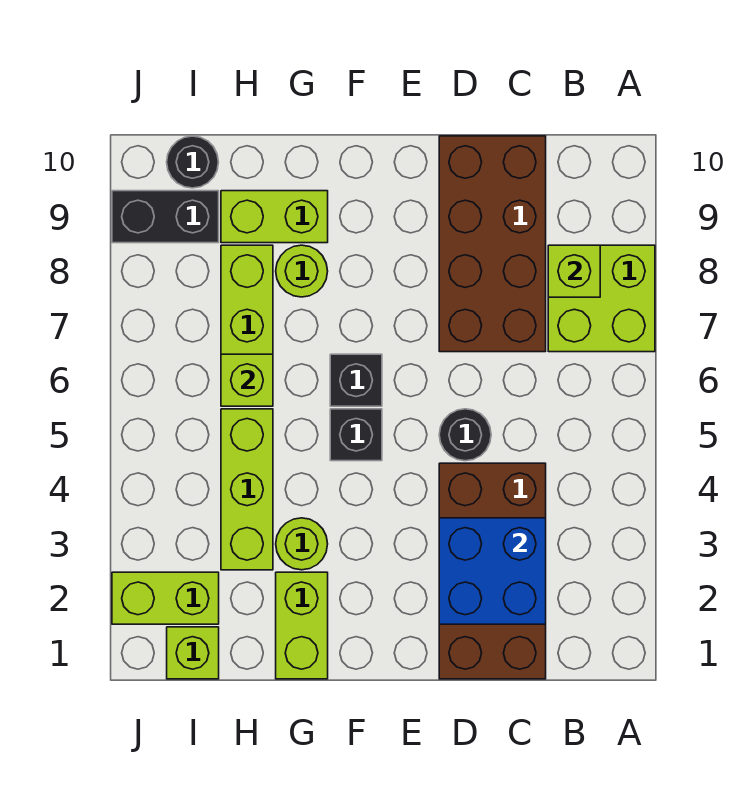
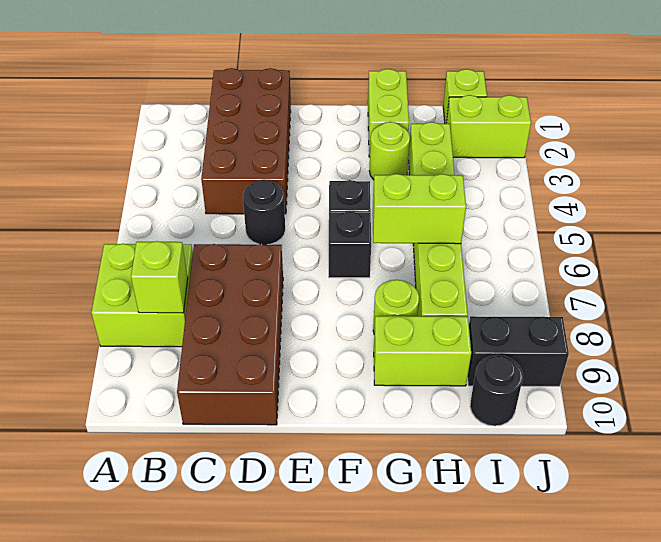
blue 2x2 brick [439,518,546,624] -> none
lime 1x1 brick [221,354,273,406] -> lime 1x2 brick [373,174,466,244]

